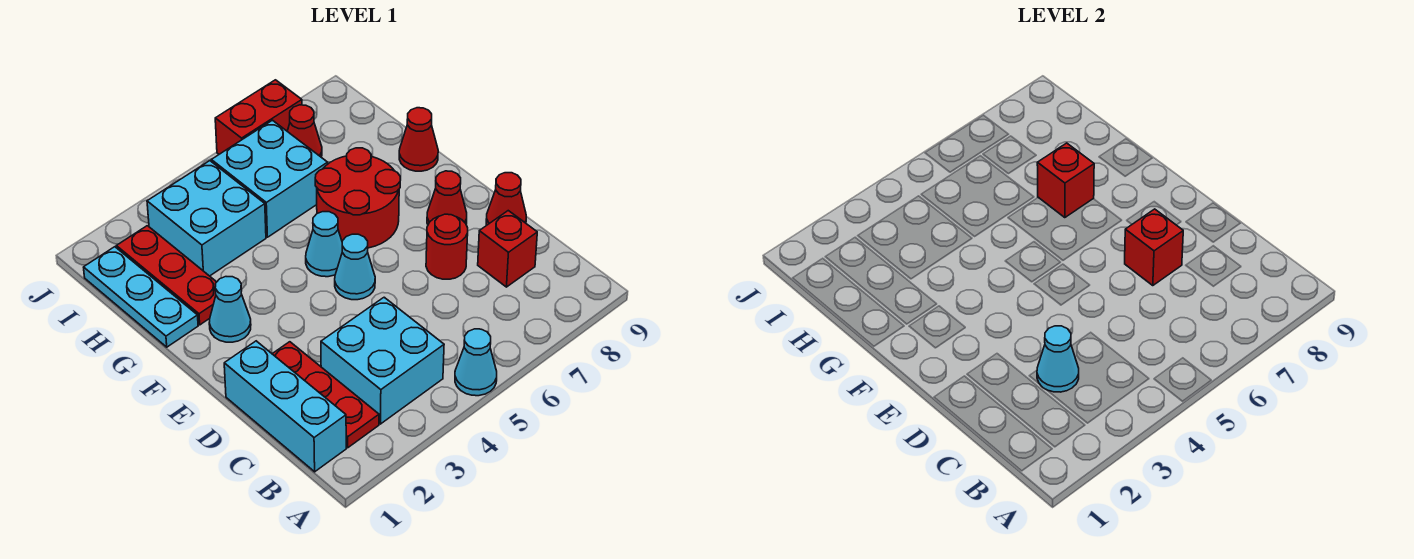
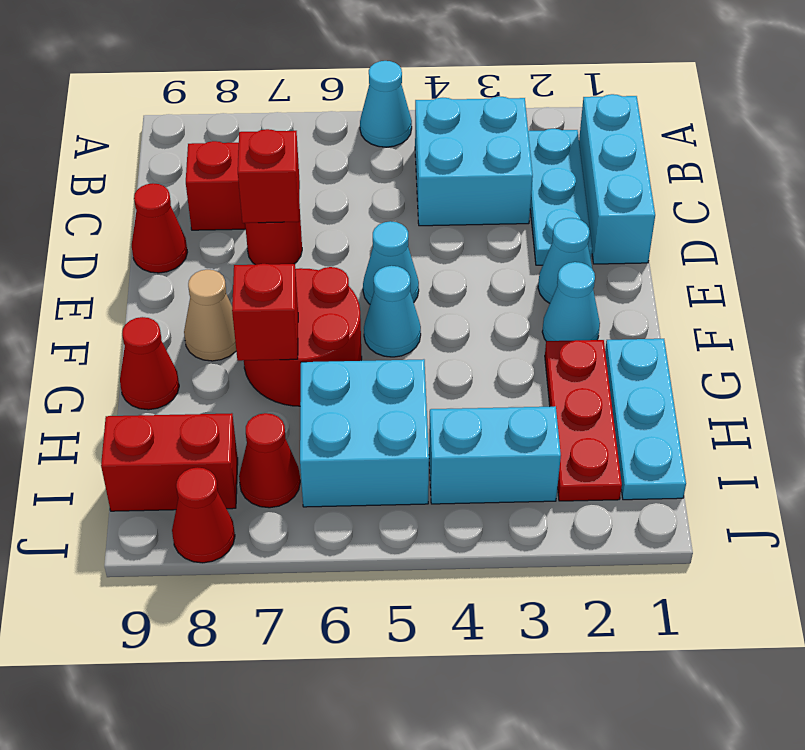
red 1x3 plate [272,342,379,448] -> cyan 1x3 plate [528,129,592,265]
cyan 1x1 cone [1037,326,1079,392] -> cyan 1x1 cone moved to [538,218,592,303]
red 1x1 cone [427,171,467,224] -> red 1x1 cone moved to [172,467,235,563]
none -> tan 1x1 cone [184,270,236,361]
cyan 2x2 brick [147,161,266,276] -> cyan 1x2 brick [429,406,561,504]
red 1x2 brick [215,80,302,154] -> red 1x2 brick moved to [101,413,238,511]

